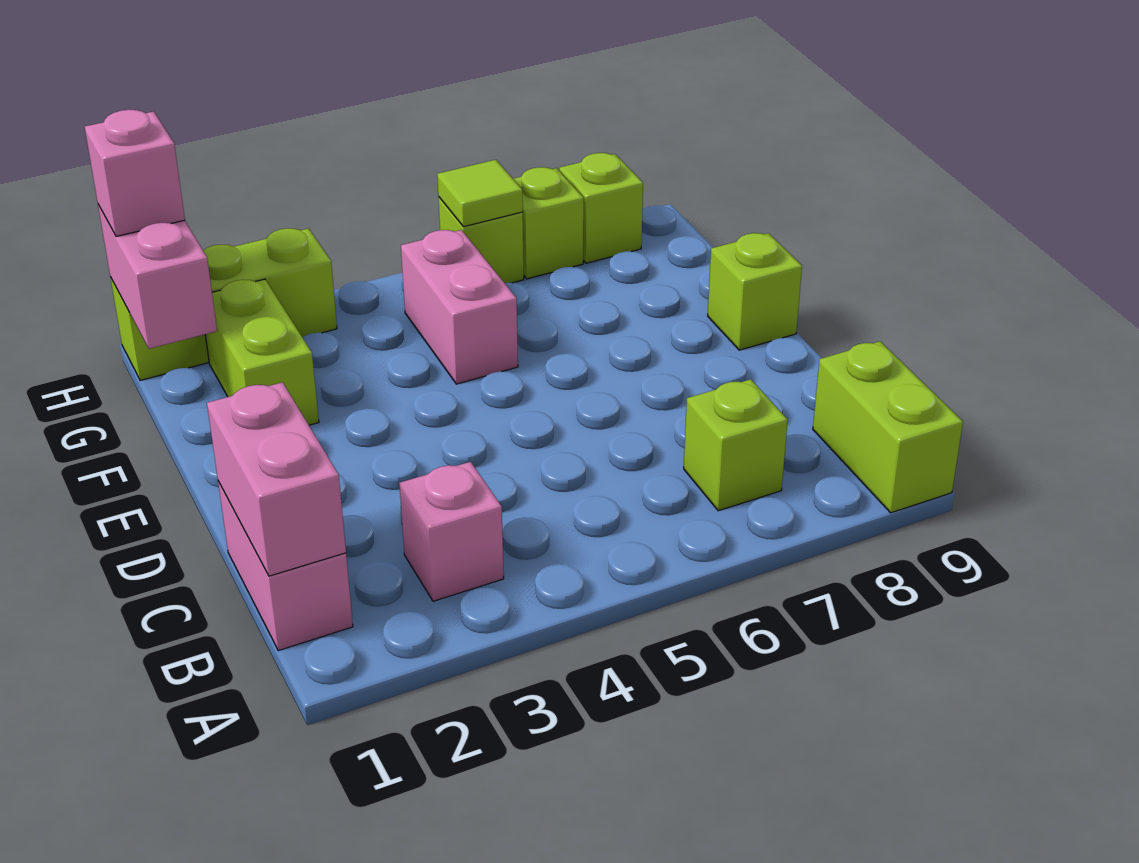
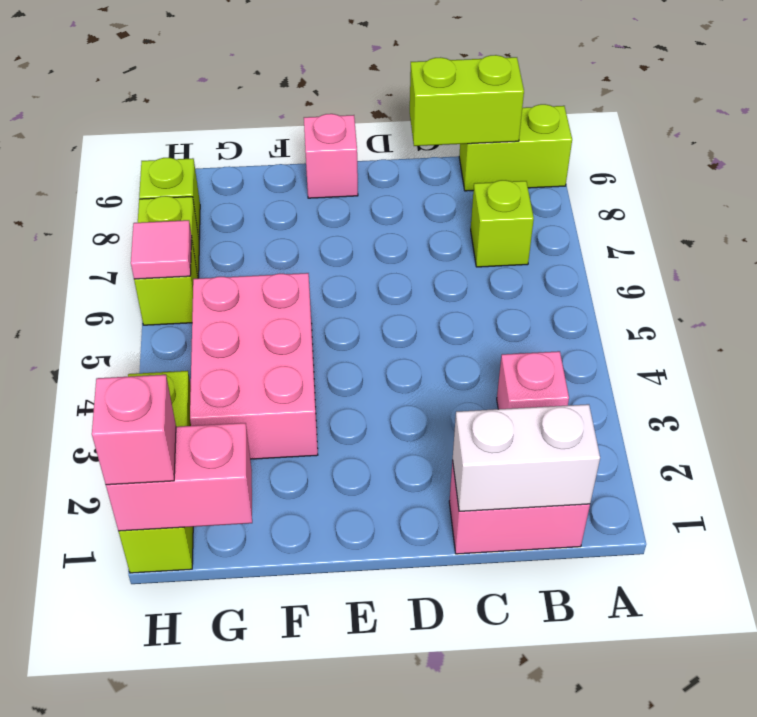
pink 1x2 brick [207,382,346,576] -> white 1x2 brick [453,404,600,511]
lime 1x1 brick [708,233,802,350] -> pink 1x1 brick [304,114,358,198]
lime 1x2 brick [205,279,319,425] -> lime 1x2 brick moved to [410,55,524,146]
pink 1x2 brick [401,230,518,384] -> pink 2x3 brick [190,273,318,459]
lime 1x1 tile [437,160,523,227] -> pink 1x1 tile [131,220,192,279]

